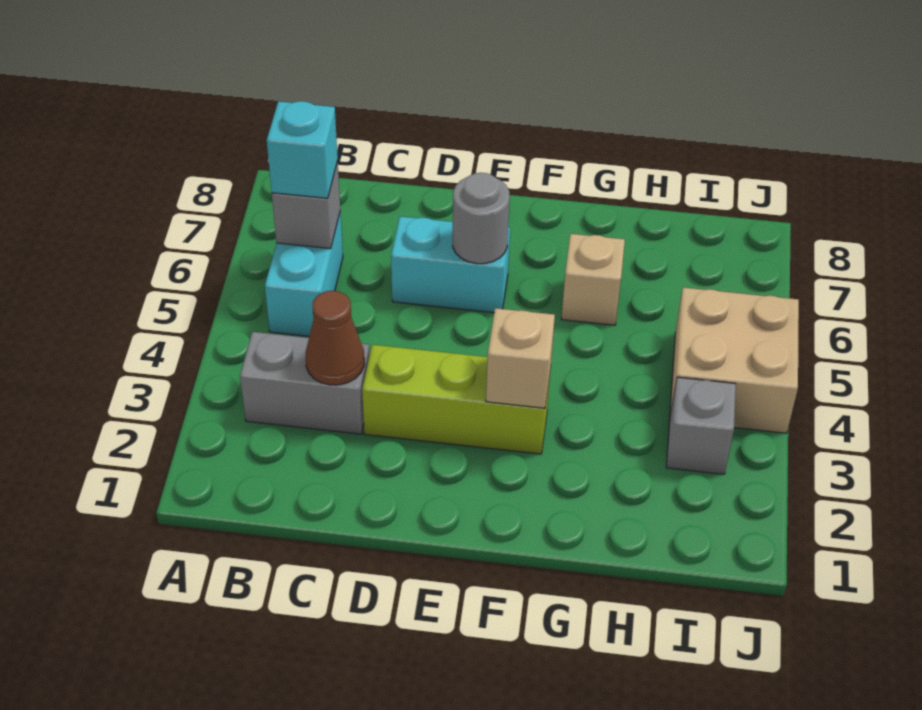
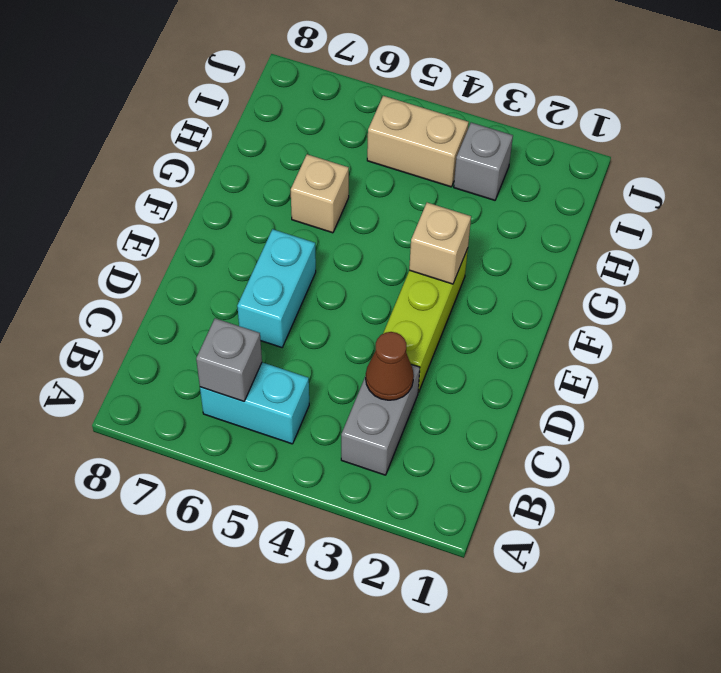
cyan 1x1 brick [267,101,338,198] -> none
grey 1x1 round brick [453,173,510,264] -> none
tan 2x2 brick [670,287,799,433] -> tan 1x2 brick [367,96,469,187]

